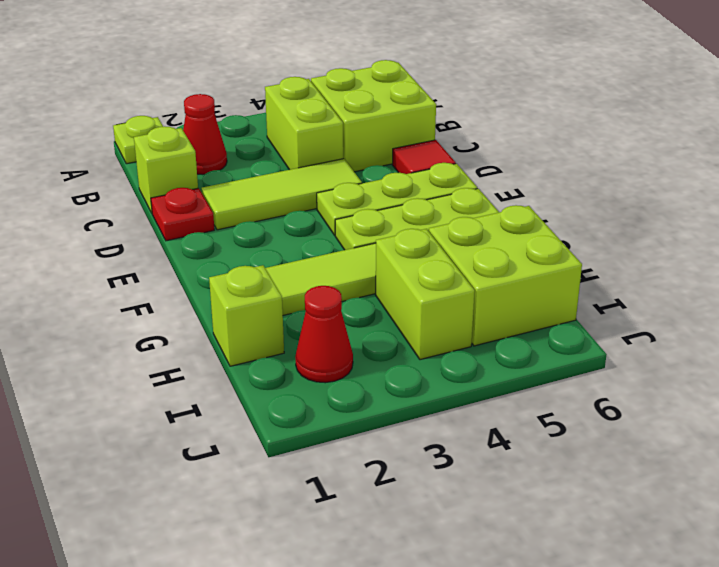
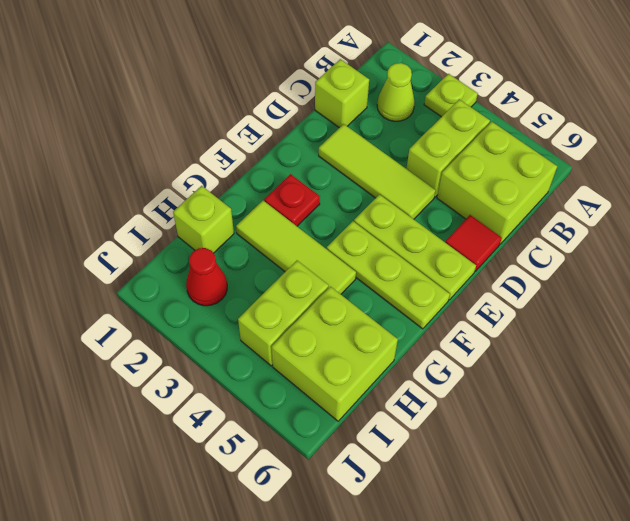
lime 1x1 plate [113,116,163,164] -> lime 1x1 plate moved to [424,74,478,117]
red 1x1 cone [183,94,227,175] -> lime 1x1 cone [377,63,415,121]
red 1x1 plate [151,188,214,241] -> red 1x1 plate moved to [264,174,320,226]

